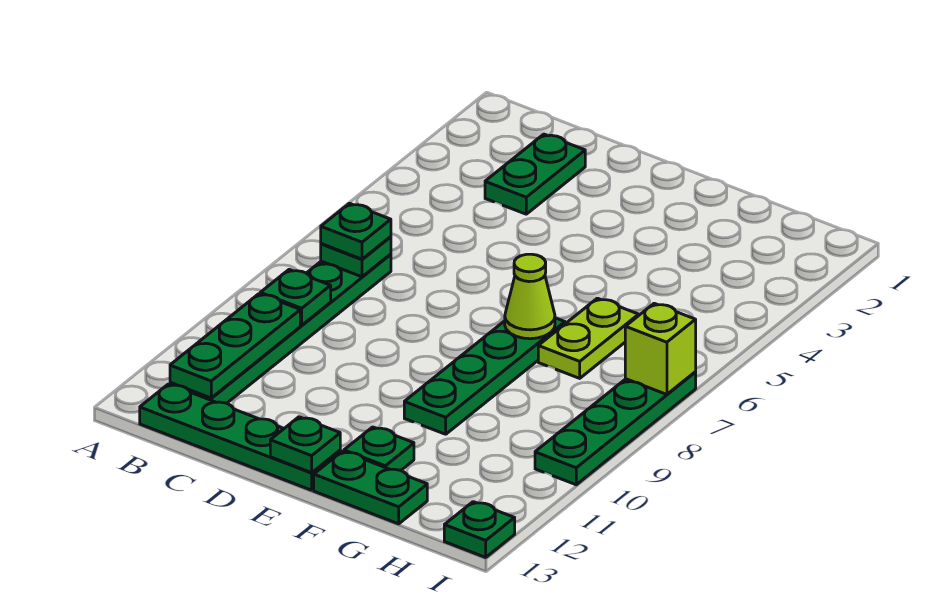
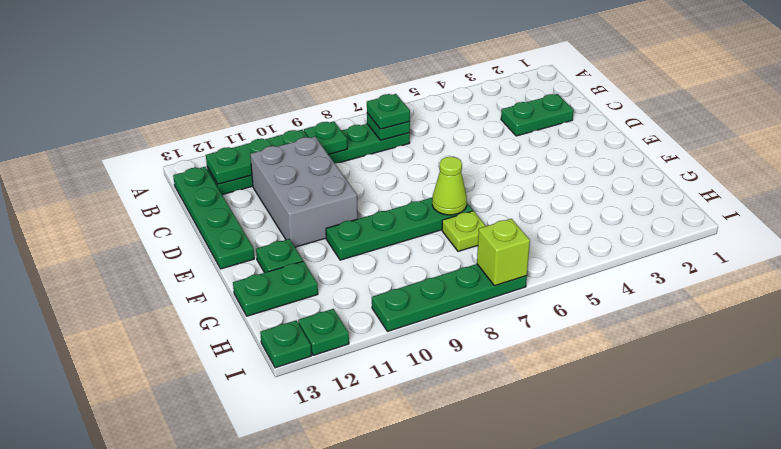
none -> grey 2x3 brick [250,137,358,247]
green 1x1 plate [270,417,340,473] -> green 1x1 plate moved to [298,309,349,355]
green 1x2 plate [314,451,427,524] -> green 1x2 plate turned to [233,261,318,316]
lime 1x2 plate [538,298,639,378] -> lime 1x1 plate [442,211,486,251]

